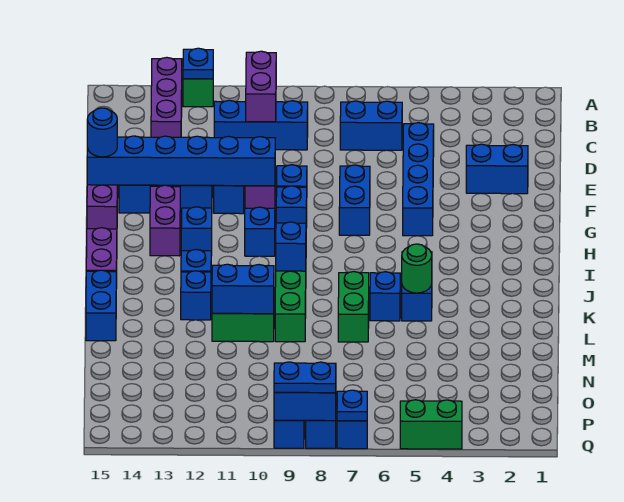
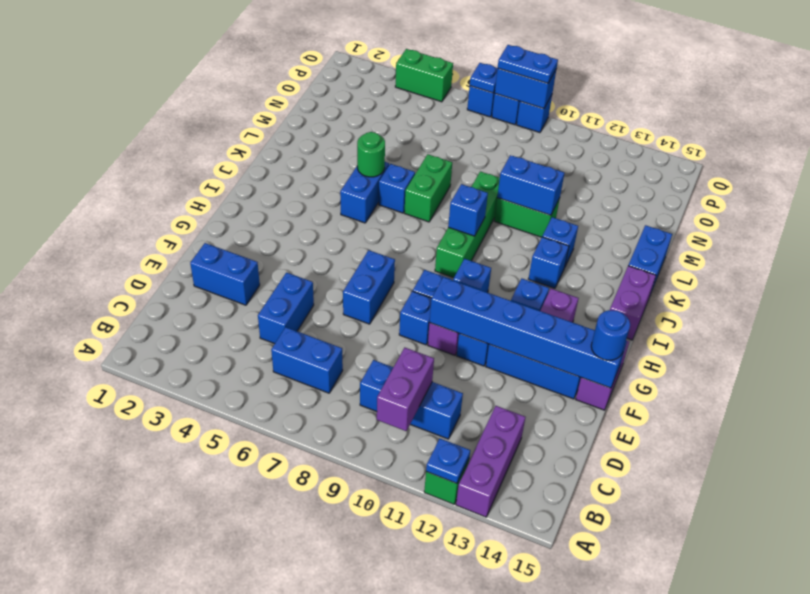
blue 1x4 brick [403,123,434,236] -> blue 1x2 brick [258,273,314,344]

